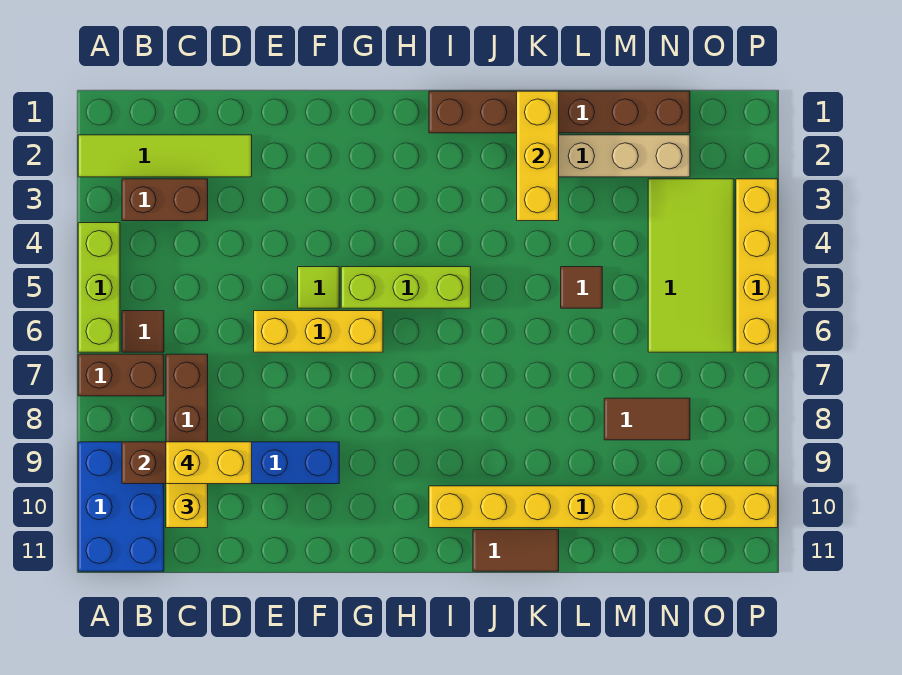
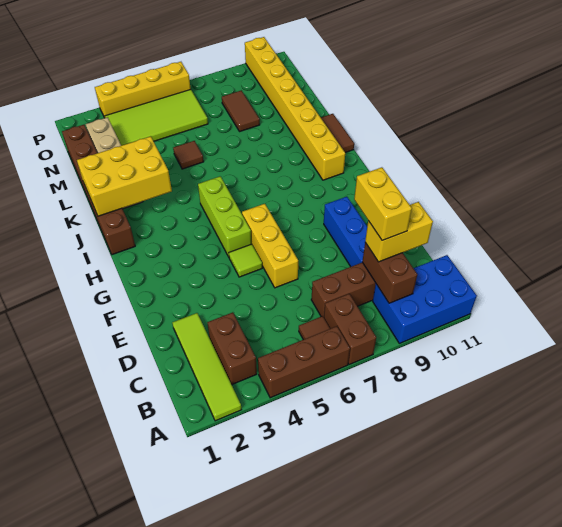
lime 1x3 brick [78,223,120,352] -> brown 1x3 brick [258,326,350,398]
yellow 1x3 brick [517,91,559,221] -> yellow 2x3 brick [77,136,172,216]

